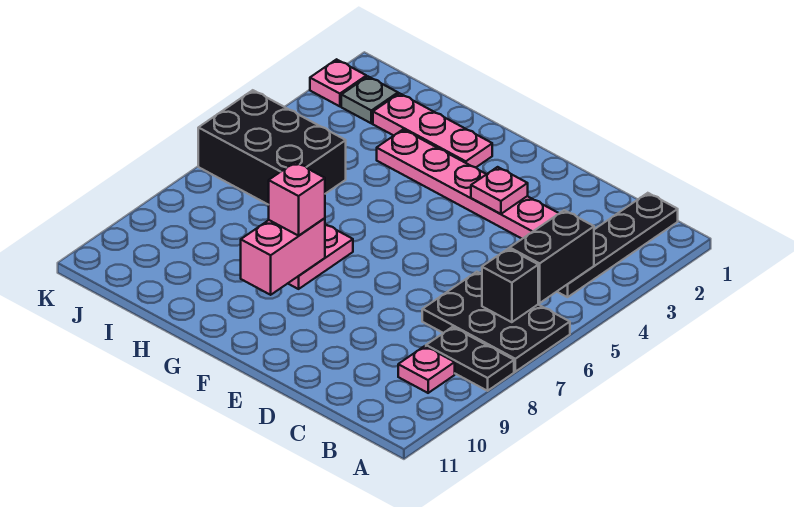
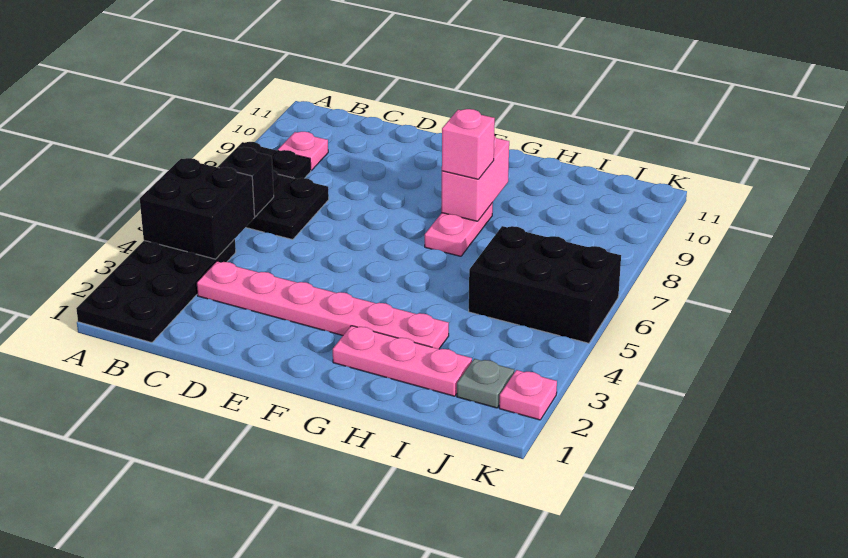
black 1x4 plate [557,193,678,297] -> black 2x4 plate [76,239,236,343]
black 1x2 brick [510,210,594,303] -> black 2x2 brick [140,158,255,259]
pink 1x1 plate [471,167,528,214] -> none

